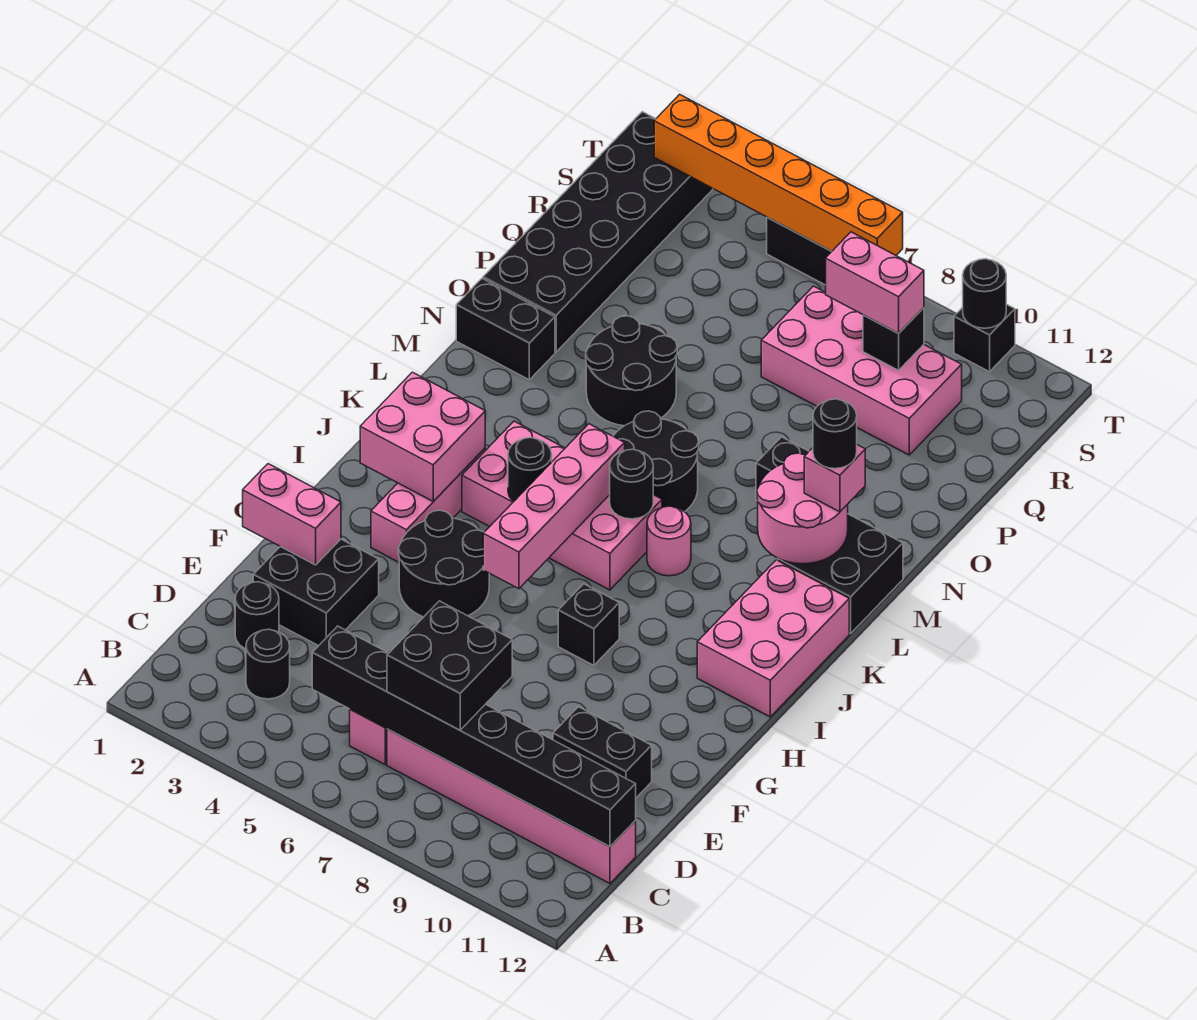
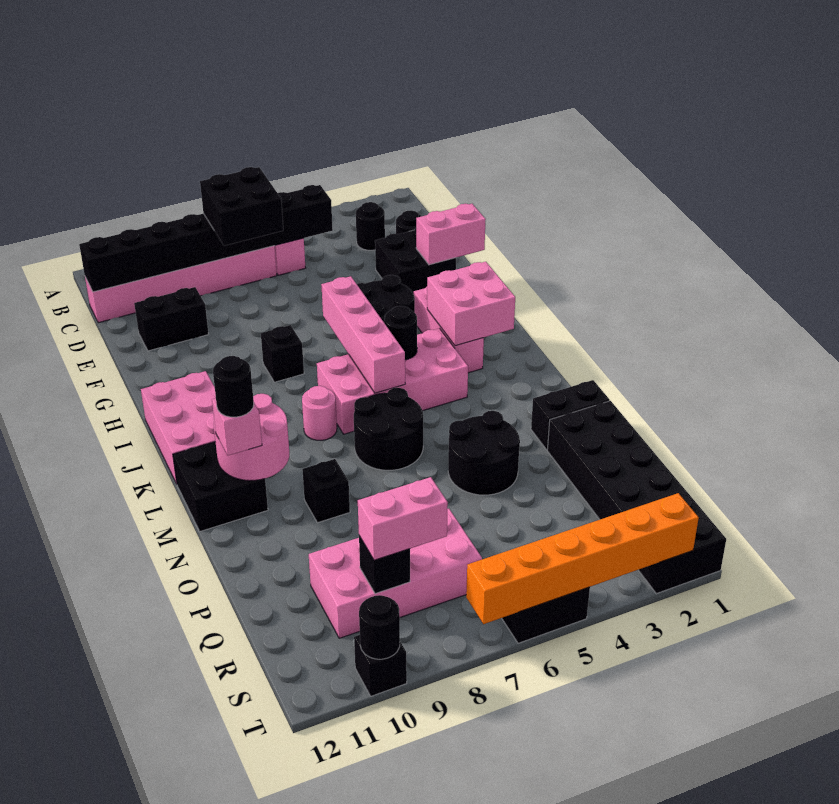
black 1x1 round brick [610,449,653,519] -> none

